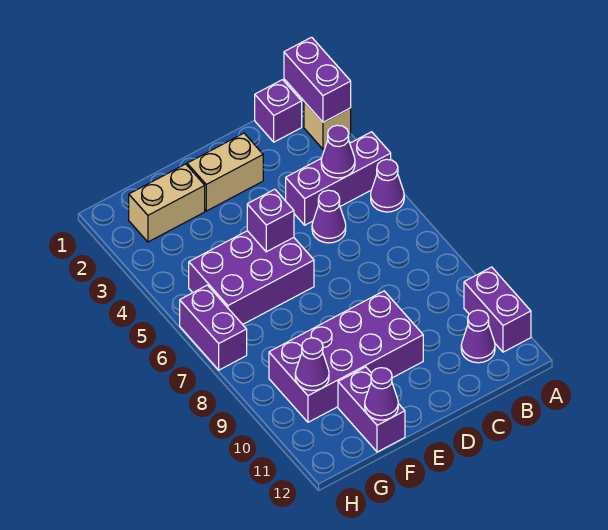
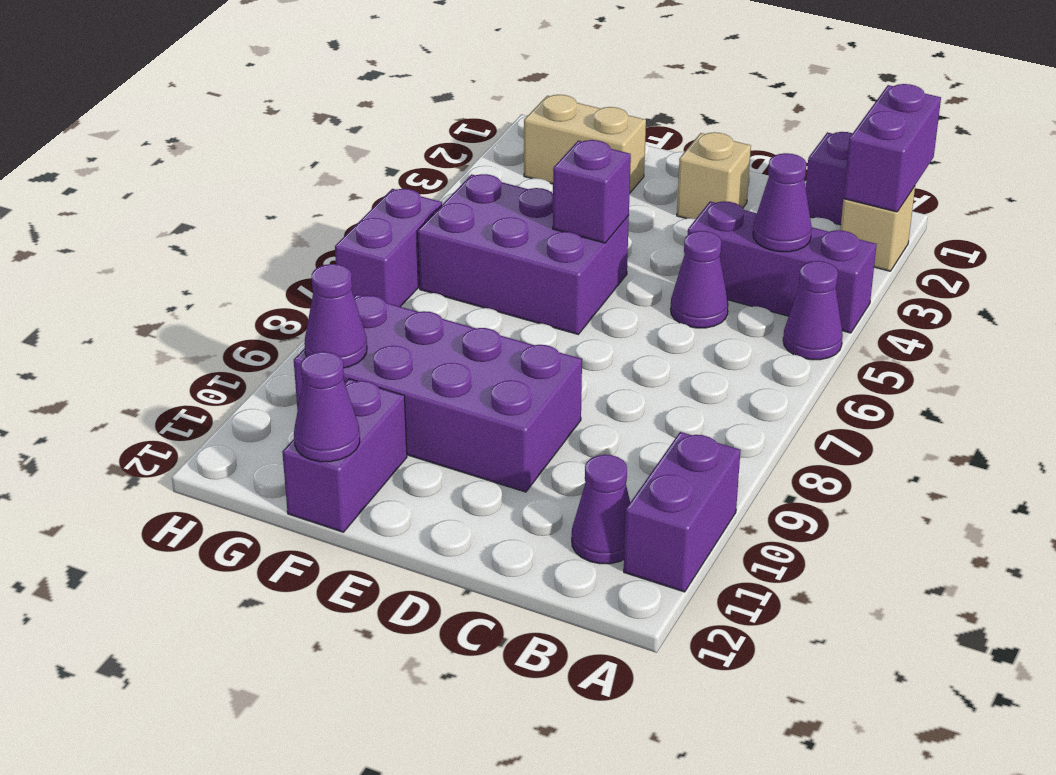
tan 1x2 brick [187,133,263,211] -> tan 1x1 brick [677,132,751,219]

